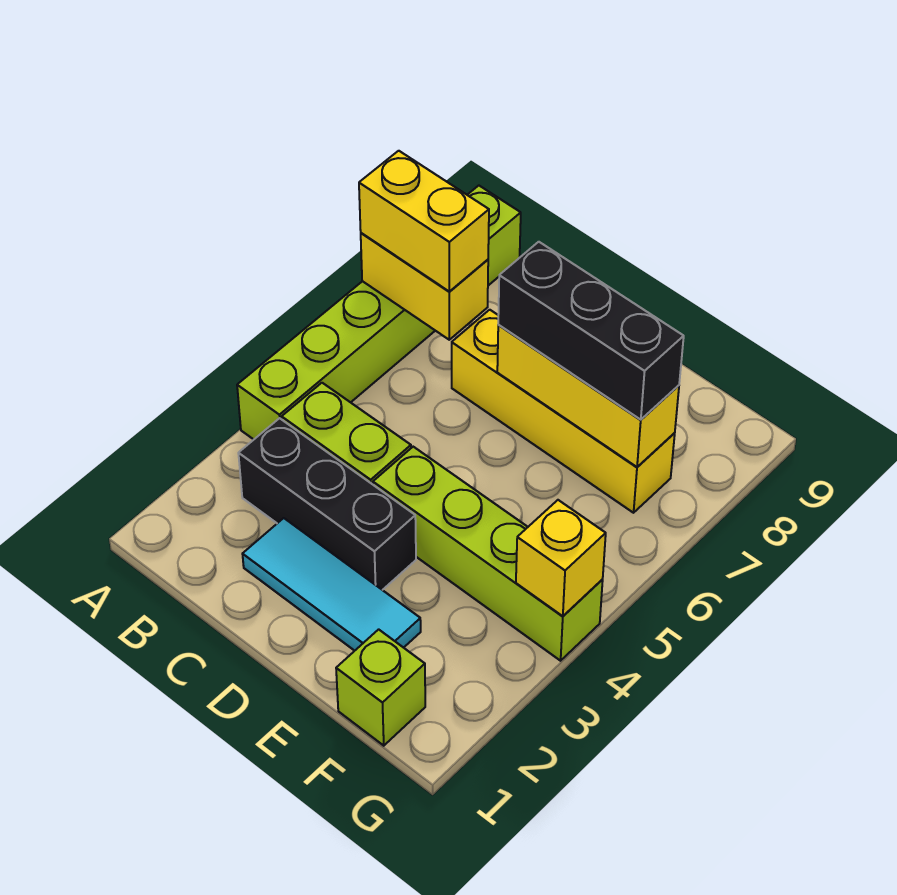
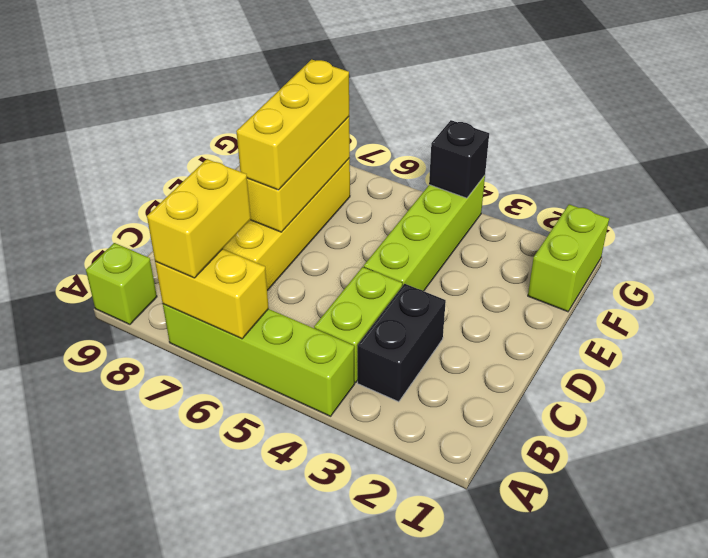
yellow 1x2 brick [361,233,488,340] -> yellow 1x2 brick turned to [155,249,269,339]
black 1x3 brick [238,418,416,590] -> black 1x2 brick [358,284,446,402]
cyan 1x3 tile [243,518,421,651] -> none
black 1x3 brick [498,242,684,420] -> yellow 1x3 brick [236,59,349,190]
lime 1x1 brick [336,629,425,746] -> lime 1x2 brick [528,204,609,312]
yellow 1x1 brick [516,500,606,616] -> black 1x1 brick [429,120,489,198]

